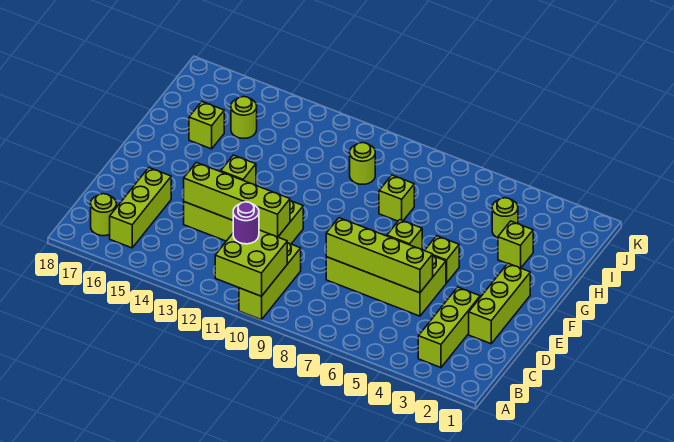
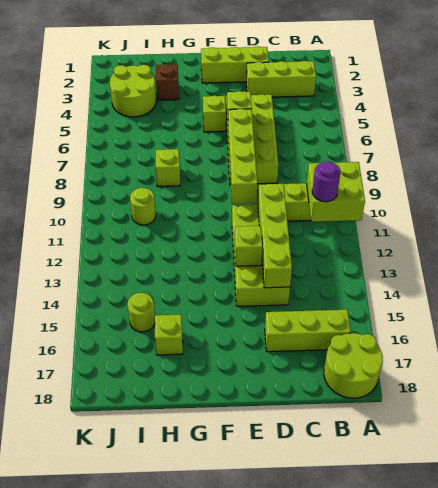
lime 1x1 round brick [91,194,116,236] -> lime 2x2 round brick [324,333,383,398]
lime 1x4 brick [326,218,433,293] -> lime 1x4 brick moved to [228,109,257,204]
lime 1x1 brick [498,221,533,268] -> brown 1x1 brick [156,64,179,100]
lime 1x1 round brick [492,198,518,238] -> lime 2x2 round brick [110,65,156,117]

